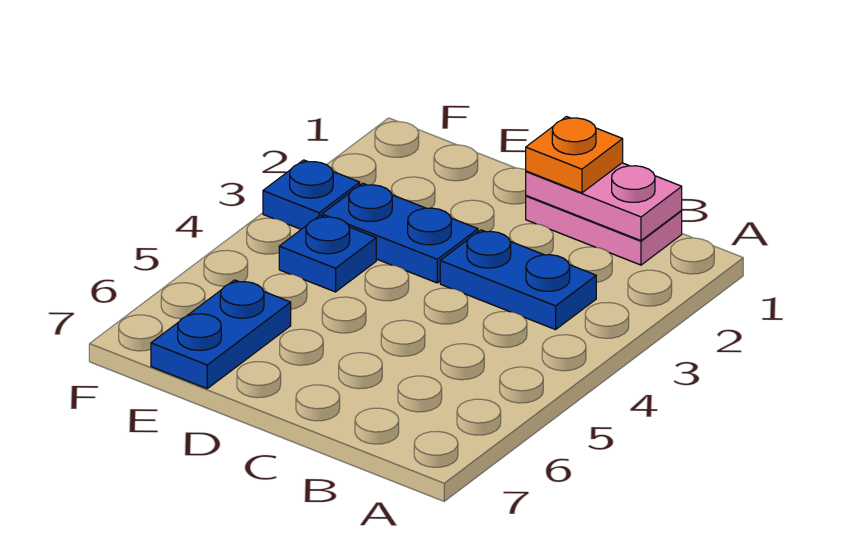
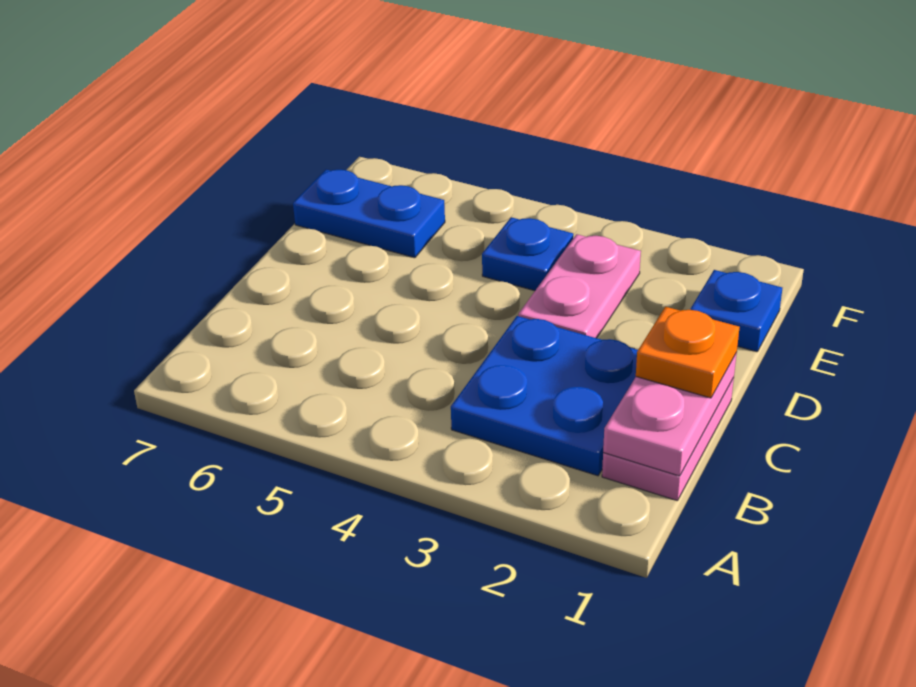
blue 1x2 plate [440,230,596,330] -> blue 2x2 plate [451,316,638,476]
blue 1x2 plate [322,183,478,283] -> pink 1x2 plate [518,234,641,338]
blue 1x1 plate [263,160,360,229] -> blue 1x1 plate moved to [690,270,782,352]

